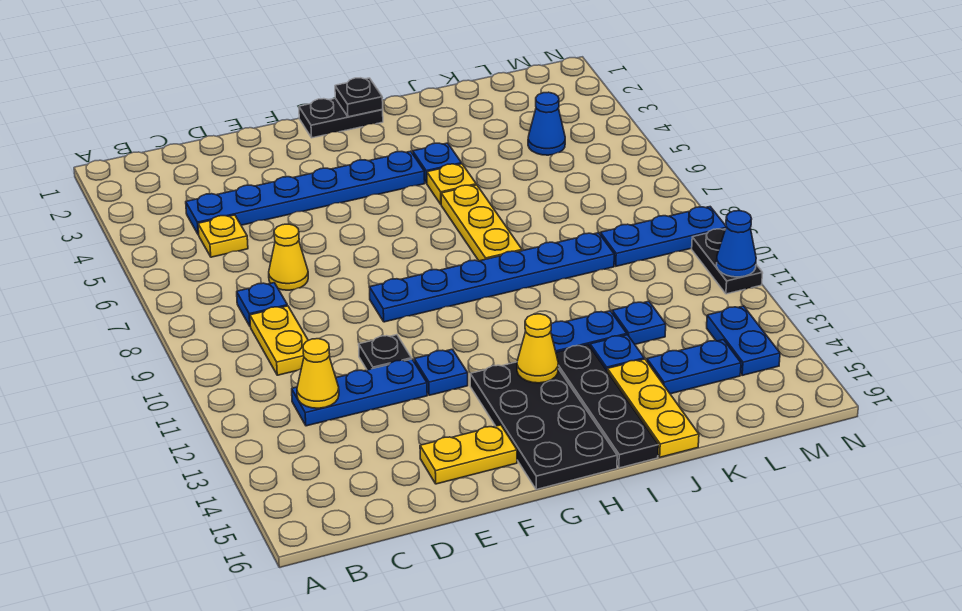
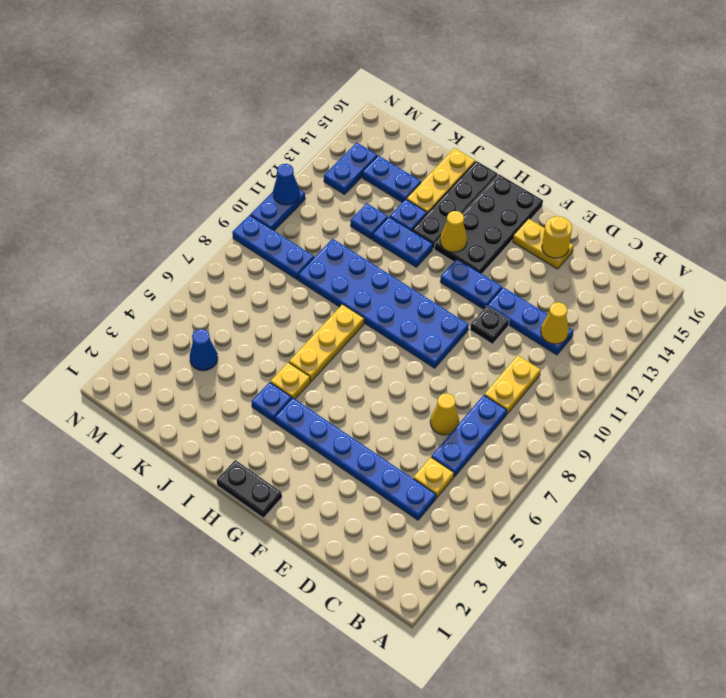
blue 1x1 plate [237,283,287,326] -> blue 1x3 plate [431,395,507,477]
none -> yellow 1x1 round brick [542,216,572,258]
blue 1x6 plate [369,233,614,322] -> blue 2x6 plate [298,239,469,368]
blue 1x1 plate [414,349,468,395] -> blue 1x2 plate [440,259,502,309]
black 1x1 plate [335,78,383,117] -> none
black 1x2 plate [692,229,763,294] -> blue 1x2 plate [250,190,305,230]

